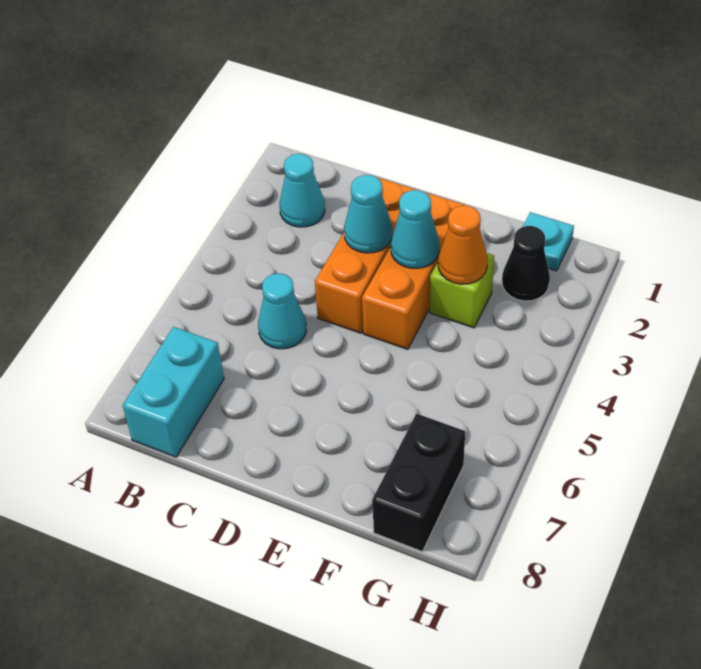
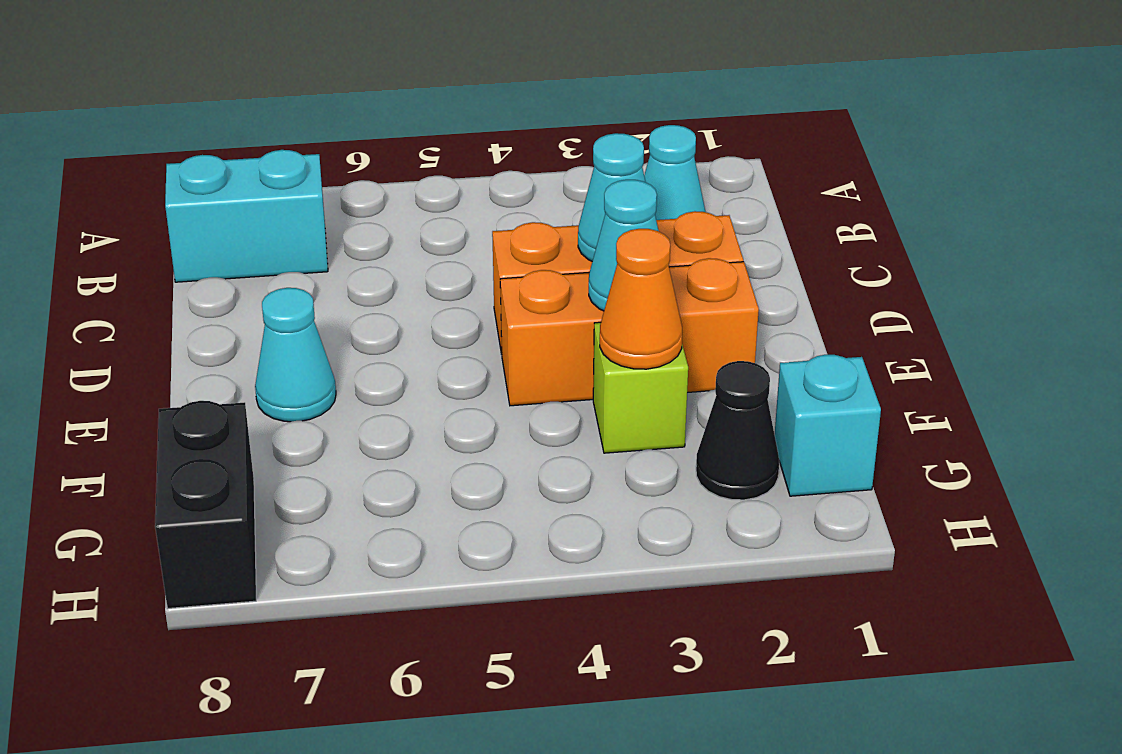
cyan 1x1 cone [258,274,306,349] -> cyan 1x1 cone moved to [255,288,336,422]
cyan 1x1 plate [523,212,574,271] -> cyan 1x1 brick [775,355,881,496]
black 1x2 brick [372,414,465,551] -> black 1x2 brick turned to [155,401,256,608]

